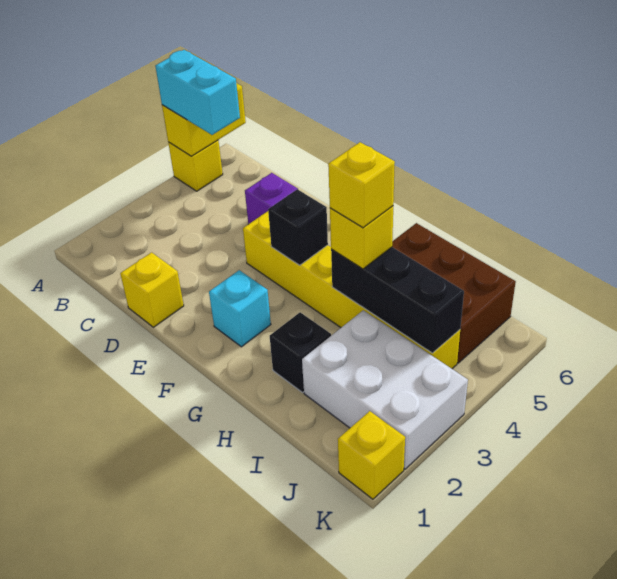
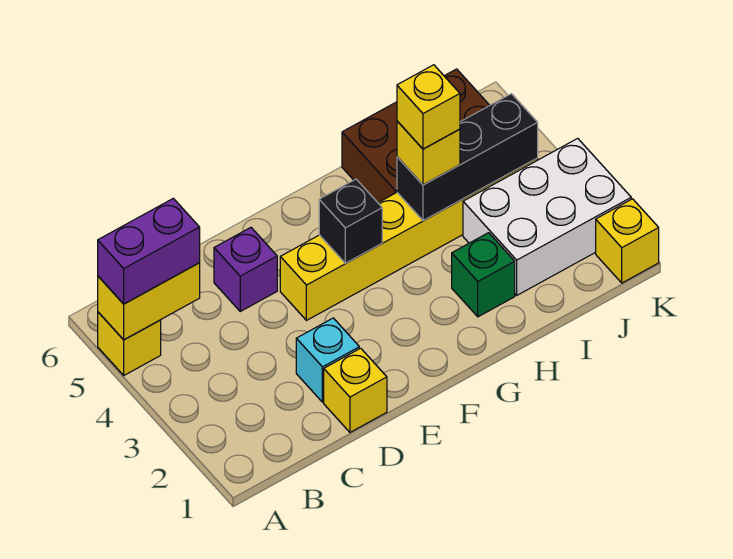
yellow 1x2 brick [162,83,246,156] -> yellow 1x2 brick turned to [98,263,200,340]
cyan 1x2 brick [155,50,240,135] -> purple 1x2 brick [98,198,200,304]
cyan 1x1 brick [209,270,271,347] -> cyan 1x1 brick moved to [296,318,359,402]
black 1x1 brick [270,313,331,392] -> green 1x1 brick [452,233,515,317]

